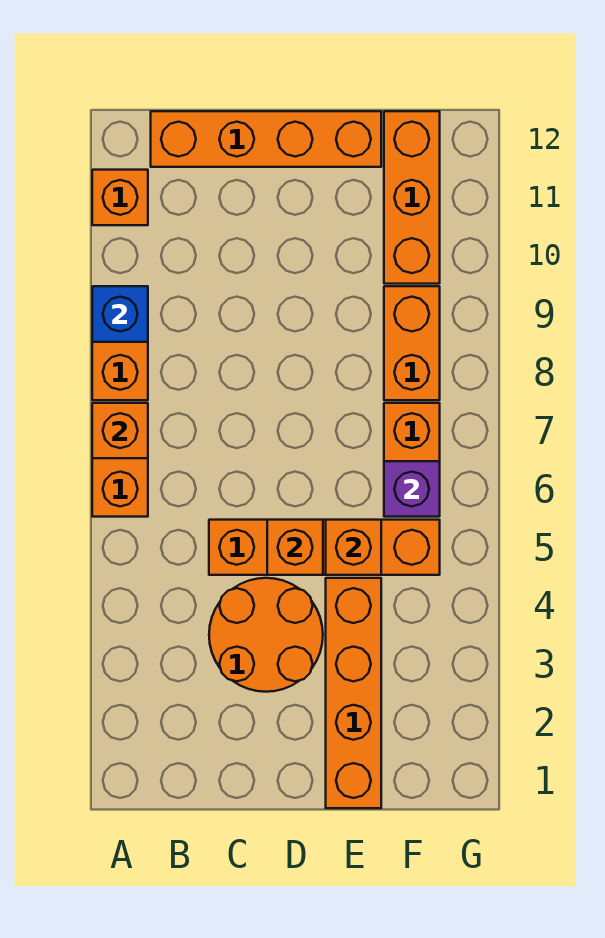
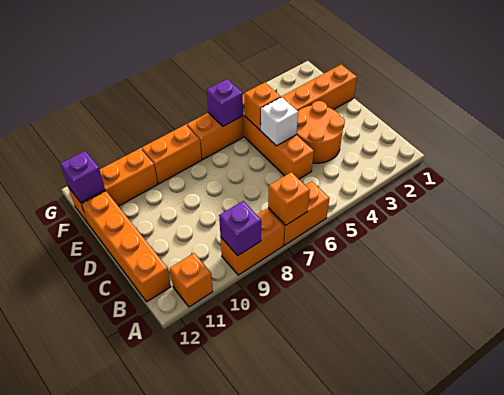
blue 1x1 brick [92,286,148,342] -> purple 1x1 brick [219,201,261,256]
orange 1x1 brick [267,520,323,575] -> white 1x1 brick [261,97,298,146]
none -> purple 1x1 brick [60,151,105,203]

